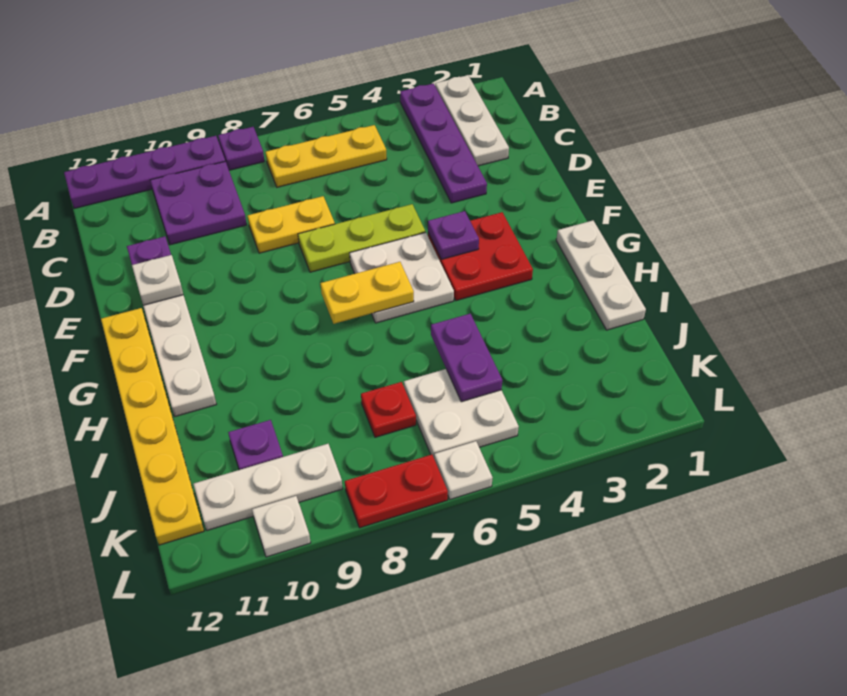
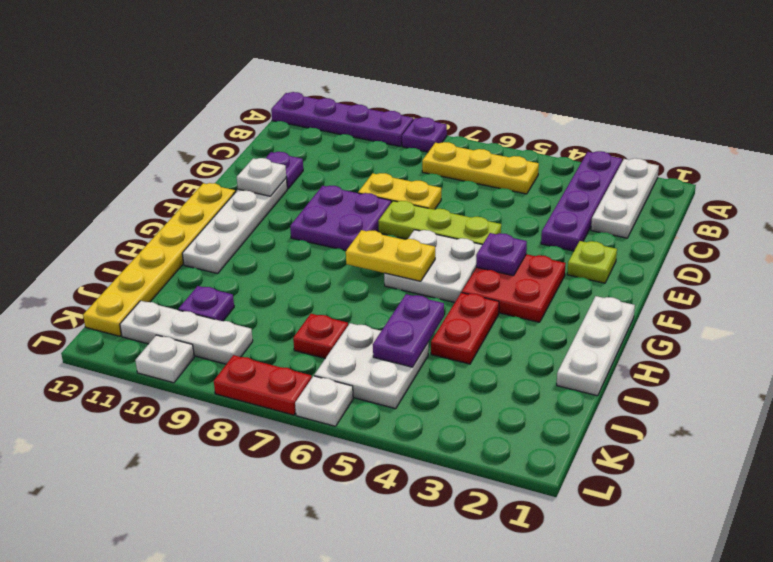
purple 2x2 plate [150,161,247,245] -> purple 2x2 plate moved to [290,186,391,251]
none -> lime 1x1 plate [567,241,617,283]
none -> red 1x2 plate [431,293,499,364]

